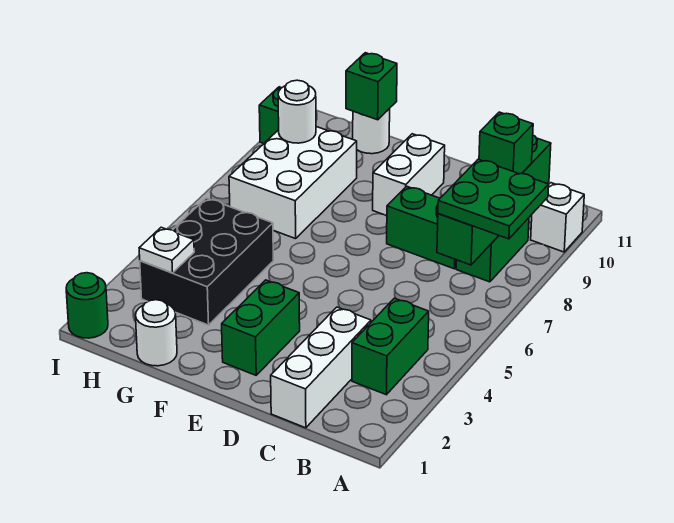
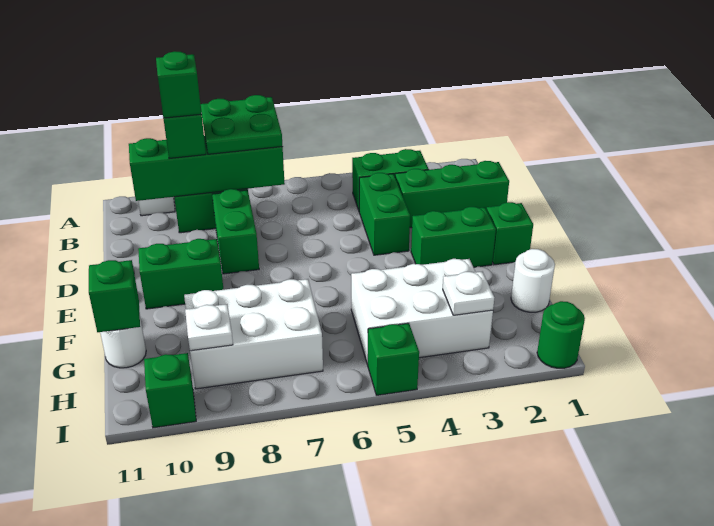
none -> green 1x1 brick [156,51,202,118]
white 1x3 brick [271,307,371,428] -> green 1x3 brick [395,161,509,228]
none -> green 1x2 brick [359,173,410,255]
none -> green 1x1 brick [487,202,533,265]
white 1x2 brick [373,134,445,216] -> green 1x2 brick [138,239,224,309]
black 2x3 brick [140,198,273,325] -> white 2x3 brick [351,259,493,365]
white 1x1 round brick [278,80,316,143] -> white 1x1 plate [185,304,233,351]
none -> green 1x1 brick [368,323,419,395]

